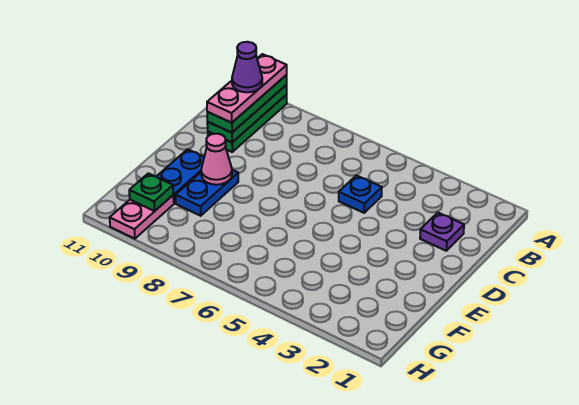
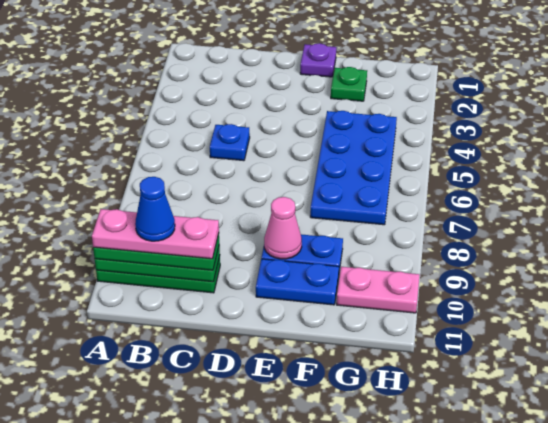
purple 1x1 cone [232,42,262,92] -> blue 1x1 cone [135,177,175,241]
purple 1x1 plate [420,213,464,251] -> purple 1x1 plate moved to [300,43,336,77]
none -> blue 2x4 plate [310,111,397,225]
green 1x1 plate [129,173,173,211] -> green 1x1 plate moved to [331,67,367,101]

